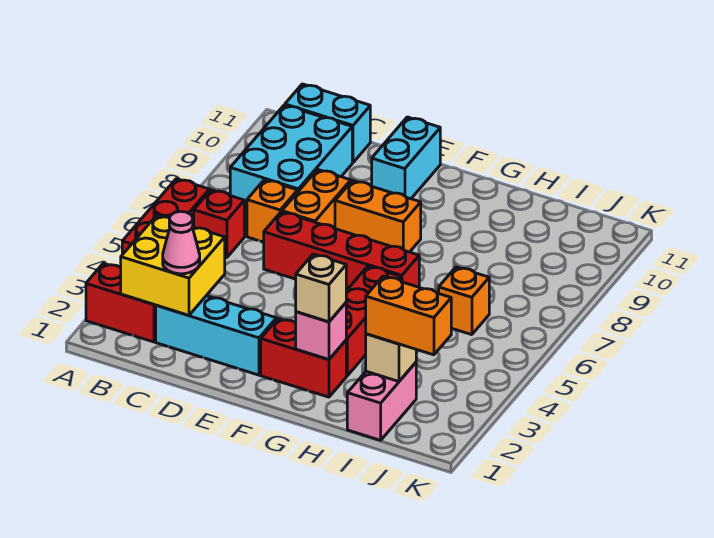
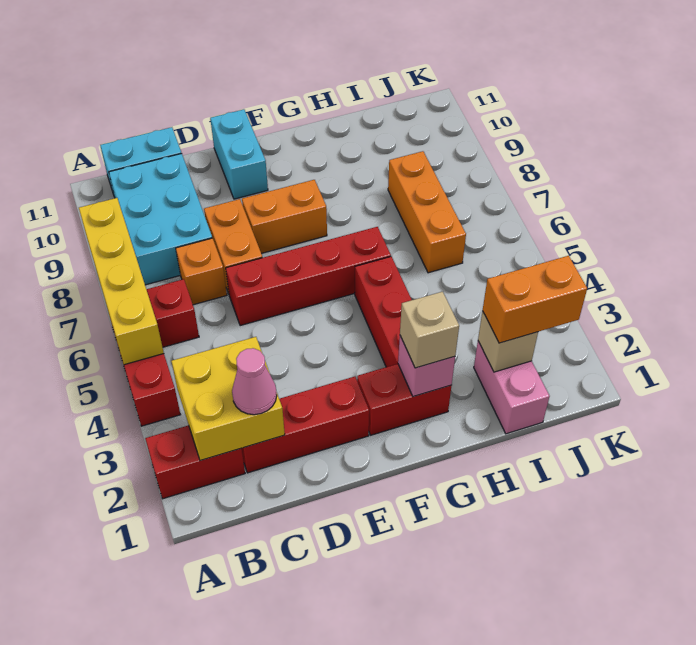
none -> yellow 1x4 brick [79,198,164,365]
cyan 1x3 brick [156,296,276,375] -> red 1x3 brick [242,377,369,473]
orange 1x1 brick [439,267,489,335] -> orange 1x3 brick [388,151,466,273]

